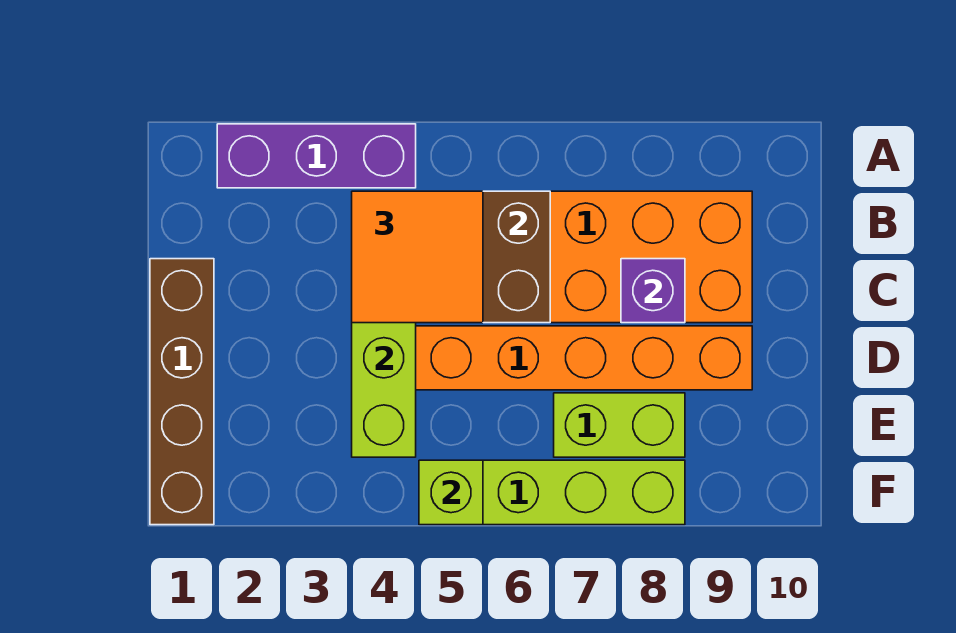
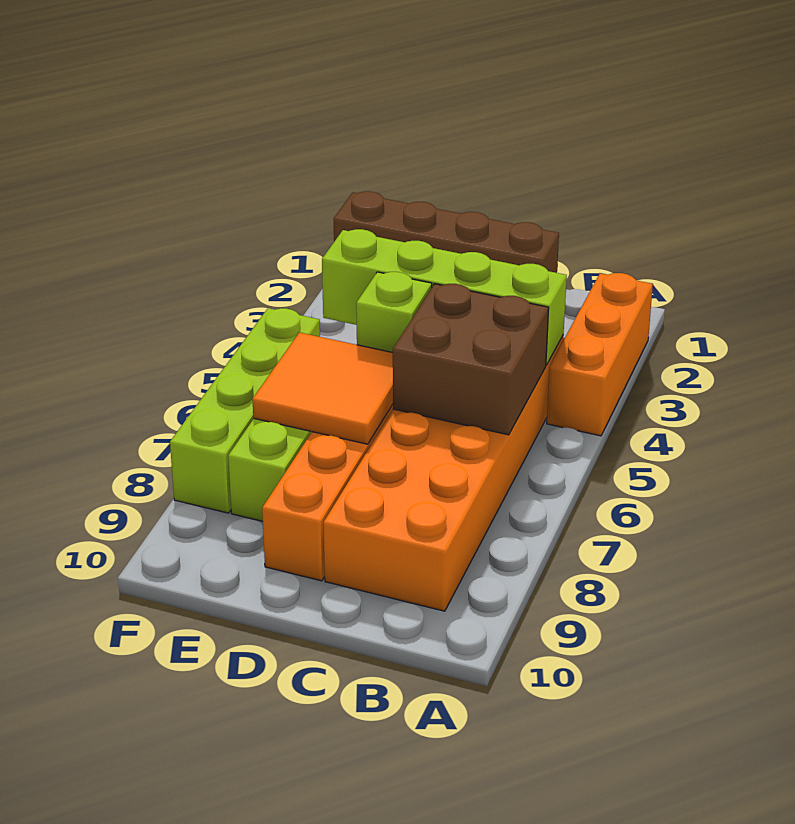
purple 1x3 brick [217,124,416,188] -> orange 1x3 brick [547,273,653,436]
orange 2x2 tile [352,191,483,323] -> orange 2x2 tile moved to [253,332,393,444]
purple 1x1 brick [621,259,685,323] -> none
lime 1x1 brick [419,460,483,525] -> lime 1x1 brick moved to [356,272,432,352]

